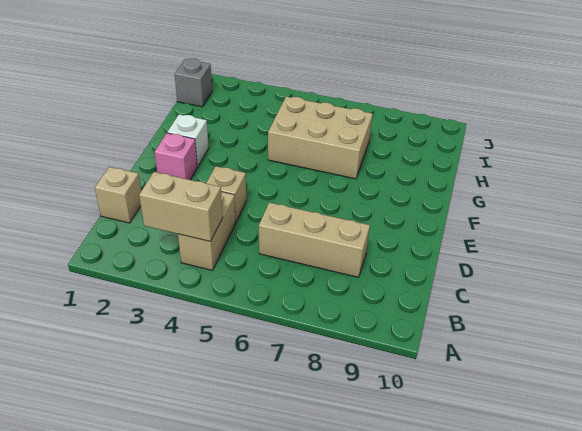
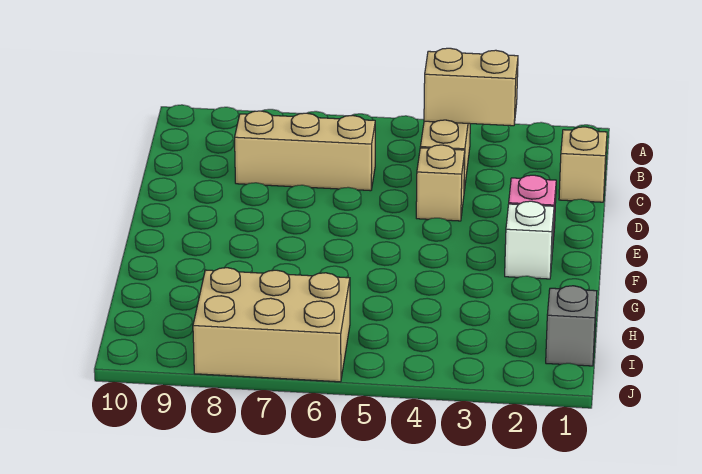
tan 2x3 brick [268,97,373,179] -> tan 2x3 brick moved to [193,268,350,382]

